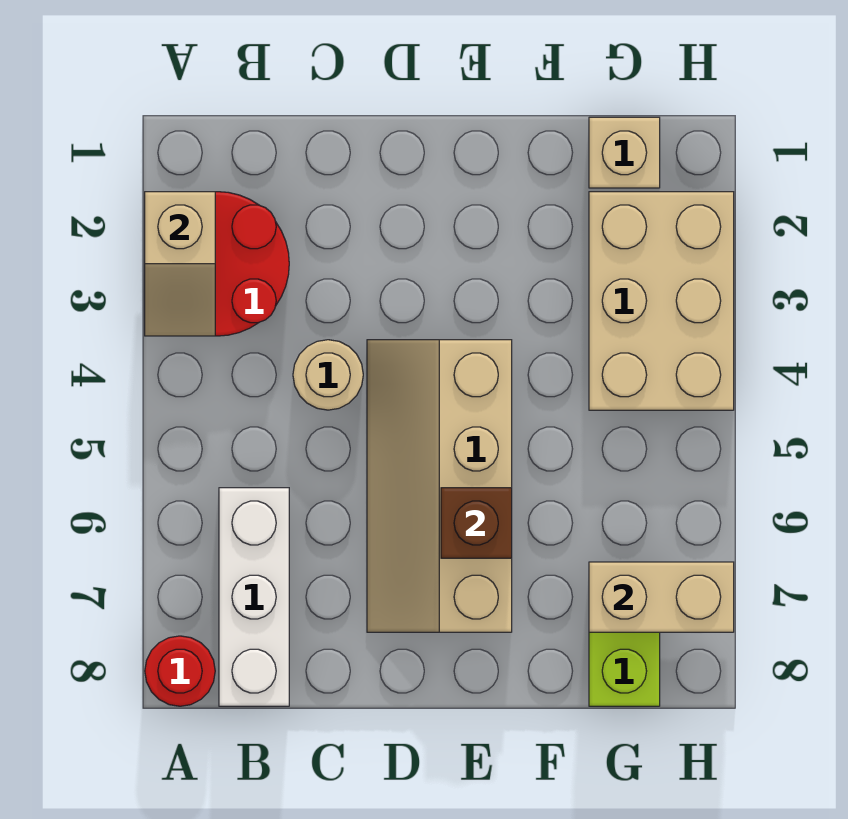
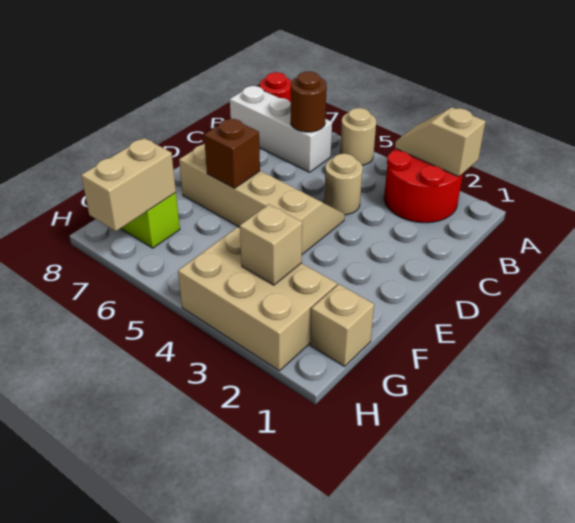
none -> tan 1x1 round brick [340,108,376,165]
none -> brown 1x1 round brick [291,71,327,132]
none -> tan 1x1 brick [240,204,302,285]

